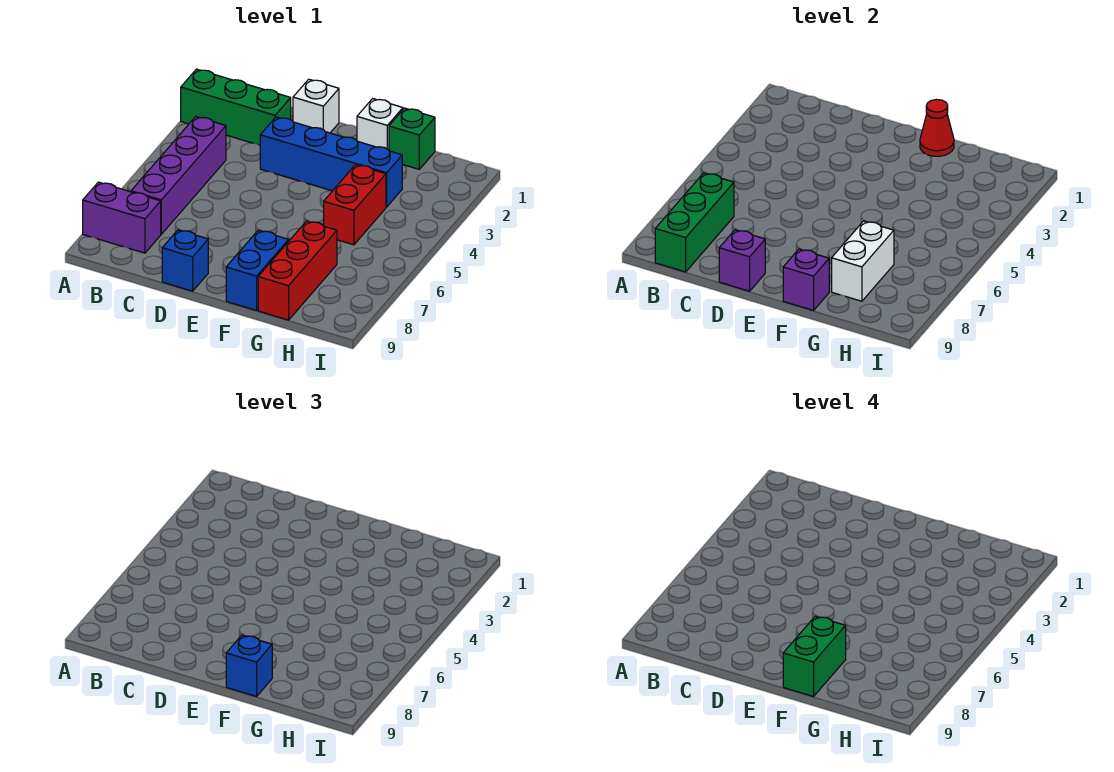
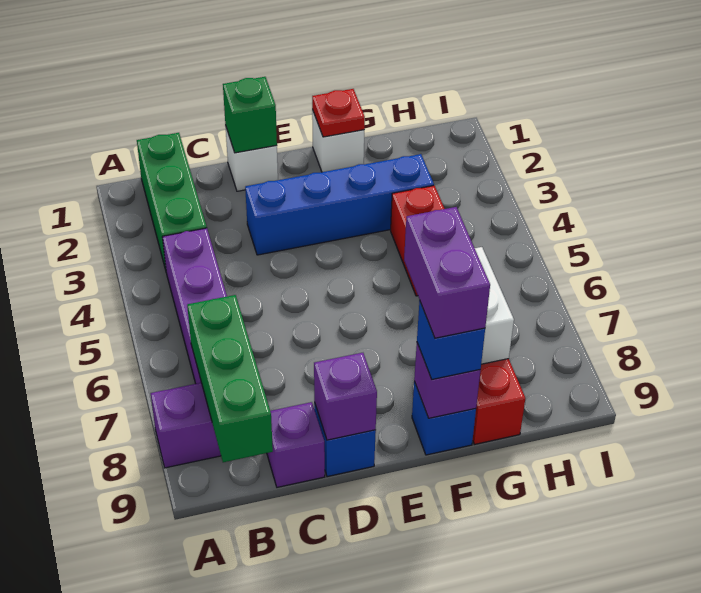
green 1x3 brick [181,69,291,145] -> green 1x3 brick turned to [137,133,207,270]
none -> purple 1x1 brick [267,402,325,487]
red 1x1 cone [920,100,954,156] -> red 1x1 plate [312,89,365,137]
blue 1x2 brick [226,230,289,310] -> blue 1x1 brick [412,381,476,455]
green 1x2 brick [783,616,846,696] -> purple 1x2 brick [404,207,490,338]
green 1x1 brick [389,108,435,169] -> green 1x1 brick moved to [223,77,277,153]

